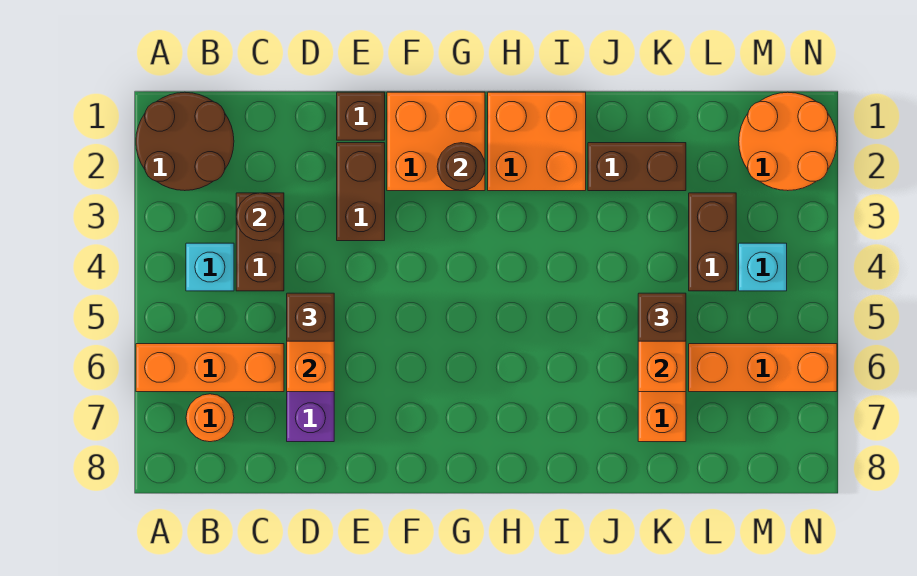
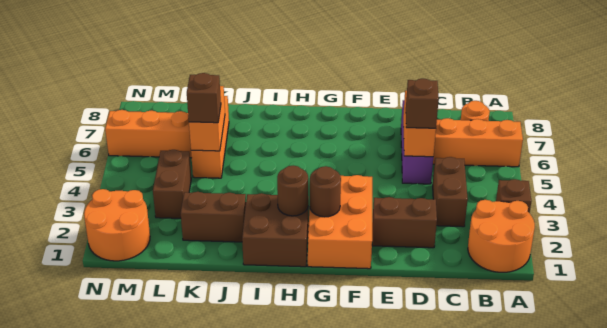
brown 2x2 round brick [136,92,234,191] -> orange 2x2 round brick [468,200,535,272]
cyan 1x1 brick [186,243,234,291] -> none
brown 1x1 round brick [236,193,284,241] -> brown 1x1 round brick moved to [277,166,308,216]
brown 1x1 brick [337,92,385,140] -> brown 1x1 brick moved to [496,179,531,213]
brown 1x2 brick [337,143,385,241] -> brown 1x2 brick turned to [372,197,437,248]
orange 2x2 brick [387,92,485,191] -> orange 2x3 brick [308,175,372,269]
orange 2x2 brick [488,92,586,191] -> brown 2x2 brick [242,193,309,267]
cyan 1x1 brick [739,243,787,291] -> none

